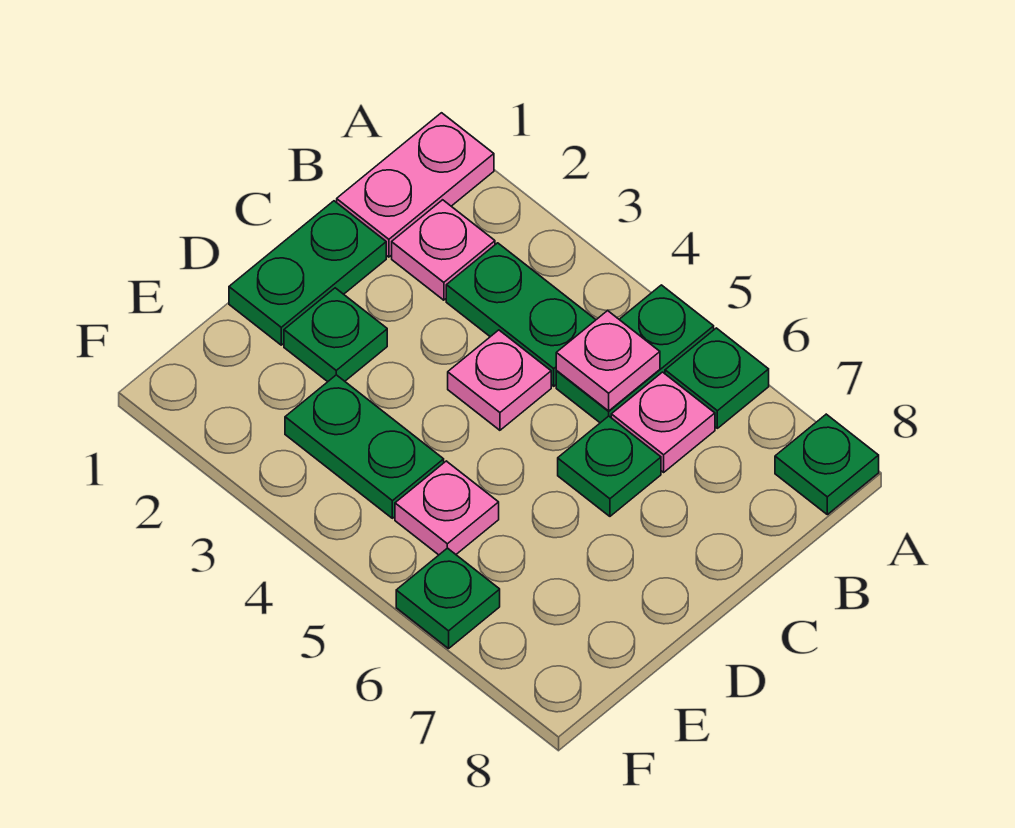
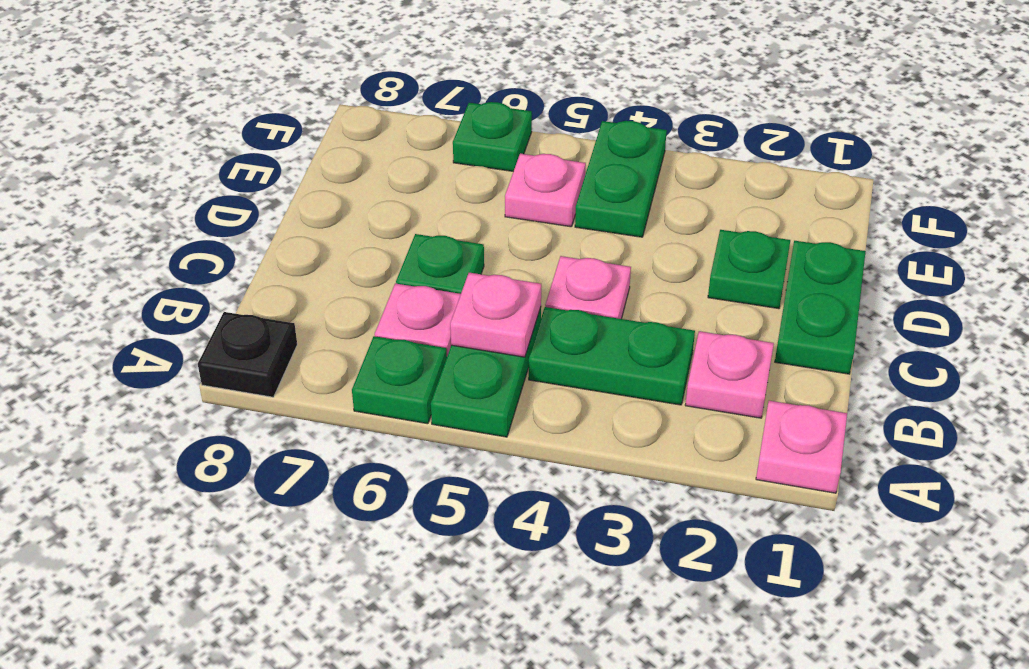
pink 1x2 plate [337,113,494,257] -> pink 1x1 plate [756,401,847,493]
green 1x1 plate [775,414,879,515] -> black 1x1 plate [198,312,297,397]
green 1x2 plate [285,375,444,518] -> green 1x2 plate turned to [575,121,667,237]

